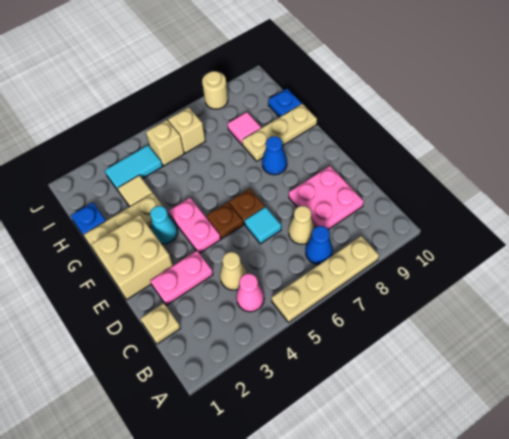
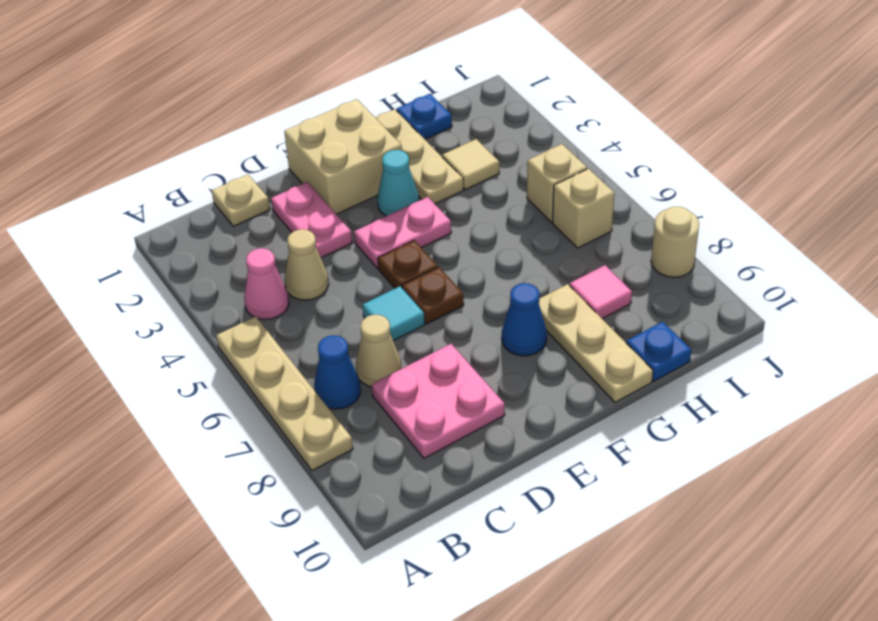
cyan 1x2 tile [105,145,163,192] -> none

